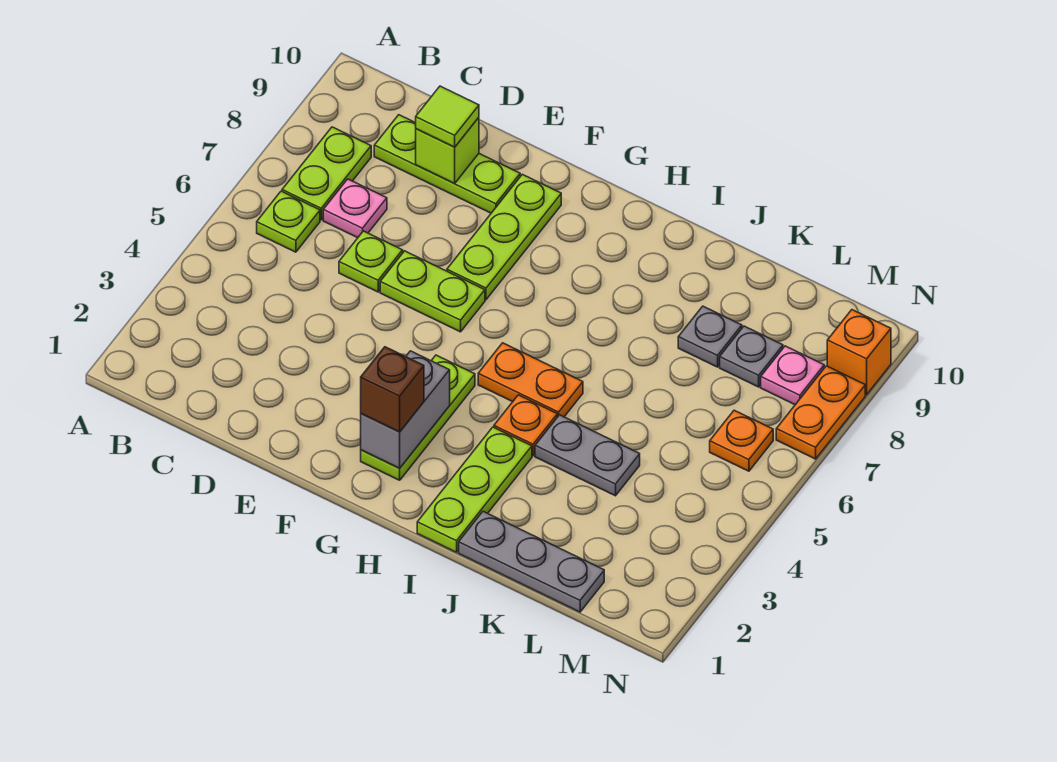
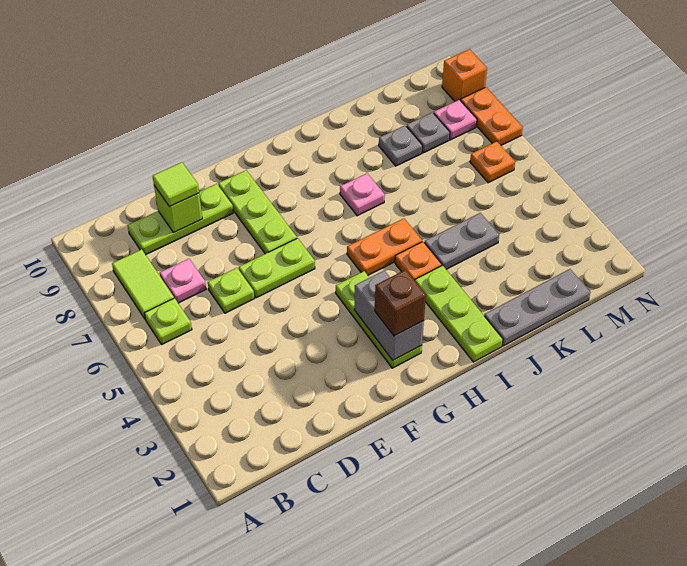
lime 1x2 plate [282,127,371,220] -> lime 1x2 tile [112,249,174,319]
none -> pink 1x1 plate [340,173,385,216]

